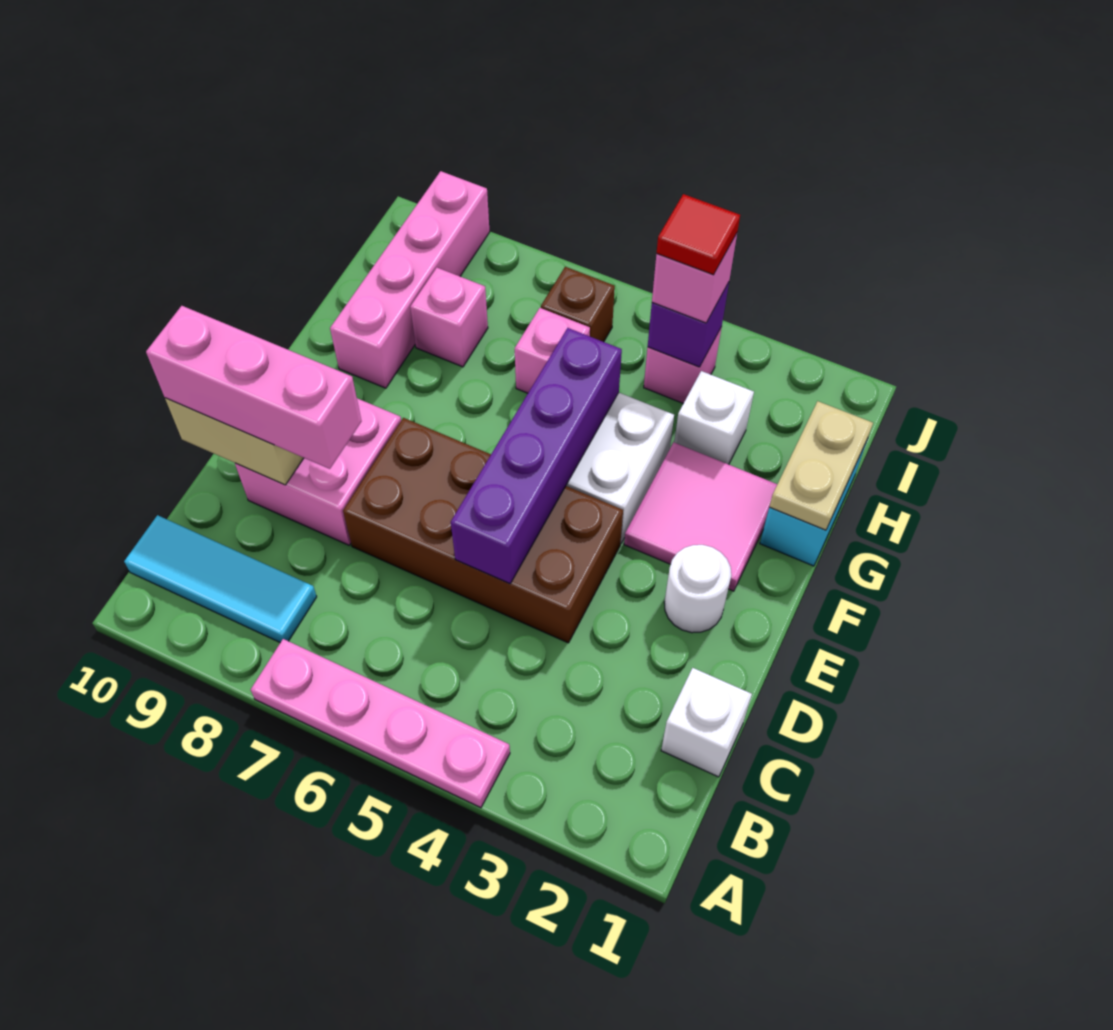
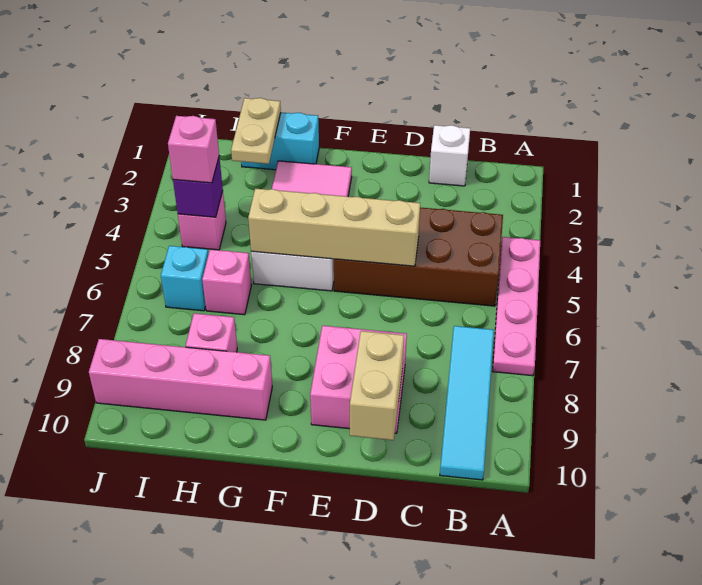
cyan 1x3 tile [124,515,317,643] -> cyan 1x4 tile [440,326,494,480]
brown 2x4 brick [343,418,623,643] -> brown 2x4 brick turned to [334,207,503,306]
purple 1x4 brick [451,328,622,584] -> tan 1x4 brick [248,188,420,266]
pink 1x3 brick [146,306,362,469] -> none
white 1x1 round brick [664,545,731,633] -> none
tan 1x2 plate [769,401,873,530] -> tan 1x2 plate turned to [231,98,281,164]
white 1x1 brick [674,371,754,464] -> none
red 1x1 tile [657,194,740,275] -> none
brown 1x1 brick [541,267,615,342] -> cyan 1x1 brick [161,246,208,311]

